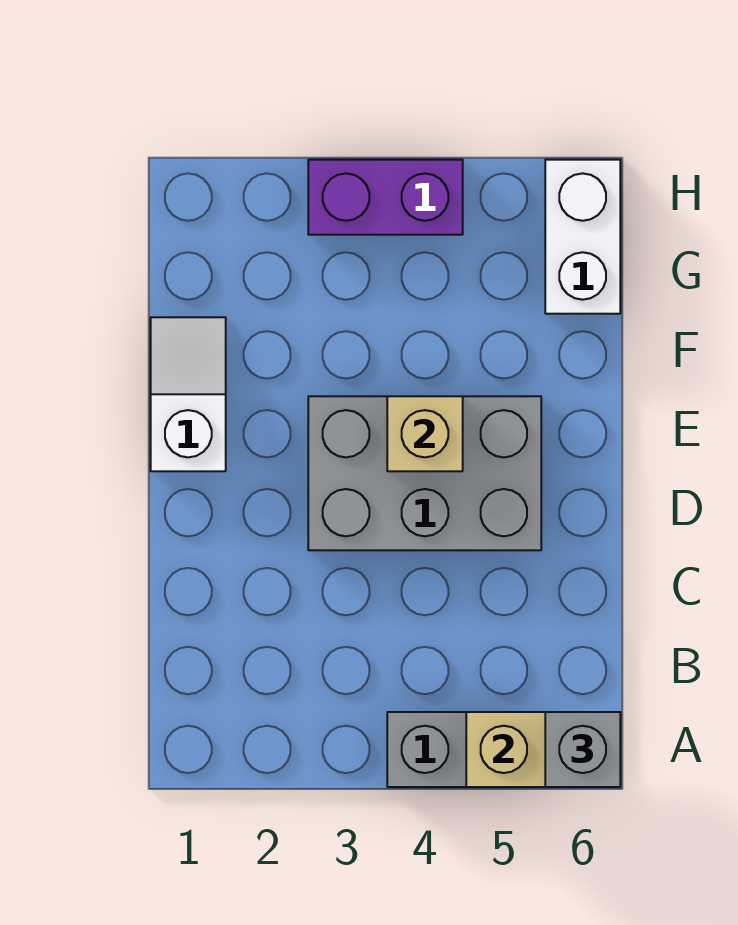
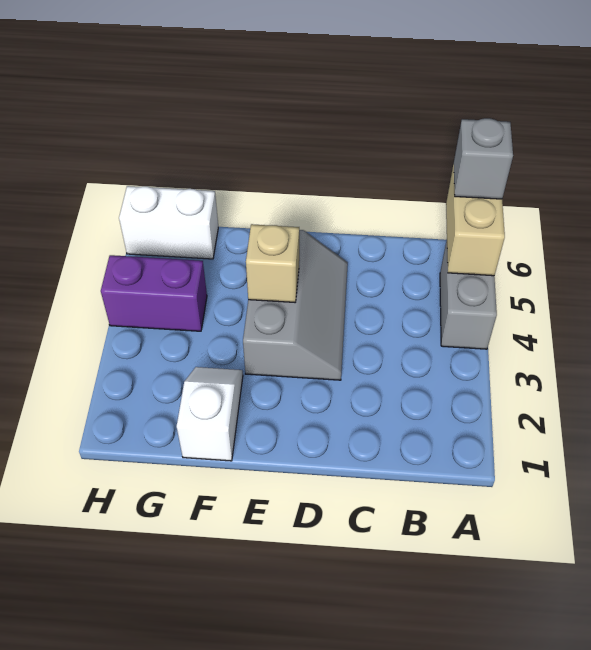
grey 2x3 brick [308,396,541,550] -> grey 2x3 slope [243,230,348,380]
white 1x2 slope [151,317,226,471] -> white 1x2 slope turned to [177,367,243,461]
purple 1x2 brick [308,160,463,235] -> purple 1x2 brick turned to [101,255,207,331]

